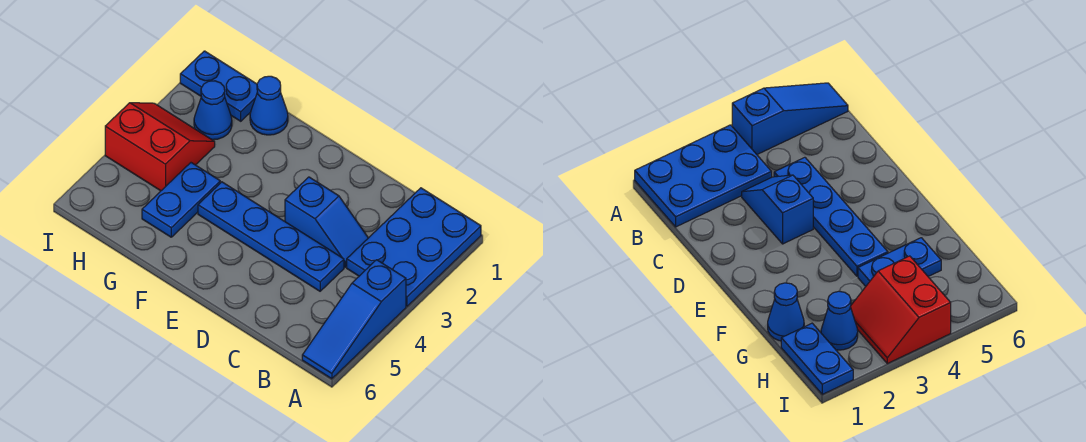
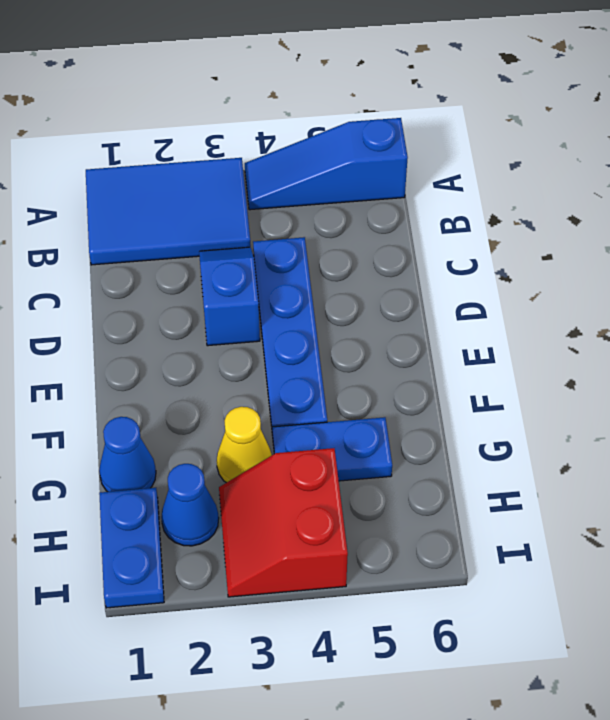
blue 2x3 plate [347,188,481,306] -> blue 2x3 tile [86,158,251,265]
blue 1x3 slope [302,260,406,379] -> blue 1x3 slope turned to [245,118,408,210]
none -> yellow 1x1 cone [217,407,272,483]

